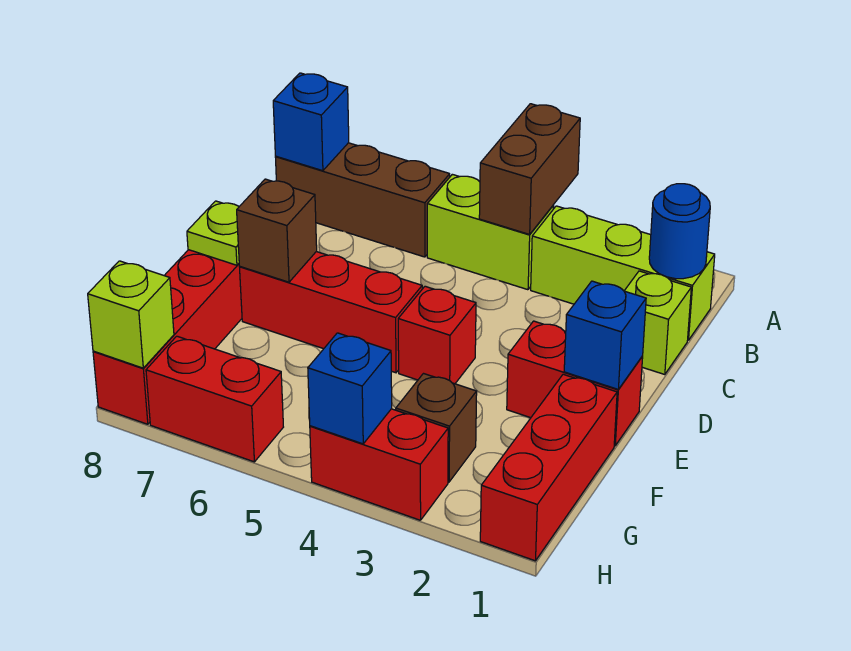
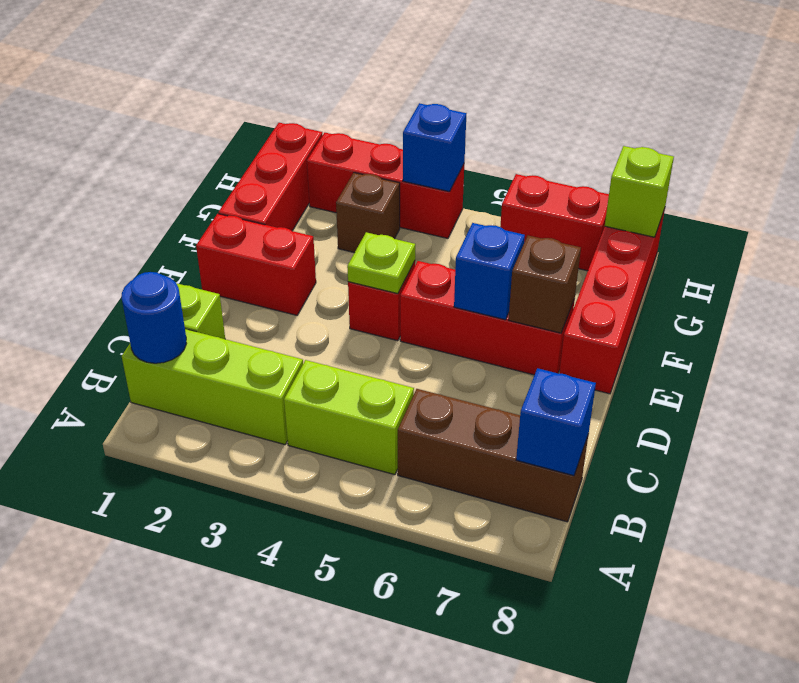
brown 1x2 brick [479,104,580,234] -> none
blue 1x1 brick [564,281,646,389] -> blue 1x1 brick moved to [454,223,525,320]
lime 1x1 plate [187,201,239,265] -> lime 1x1 plate moved to [347,232,415,294]
red 1x2 brick [310,409,448,520] -> red 1x3 brick [307,133,464,238]

